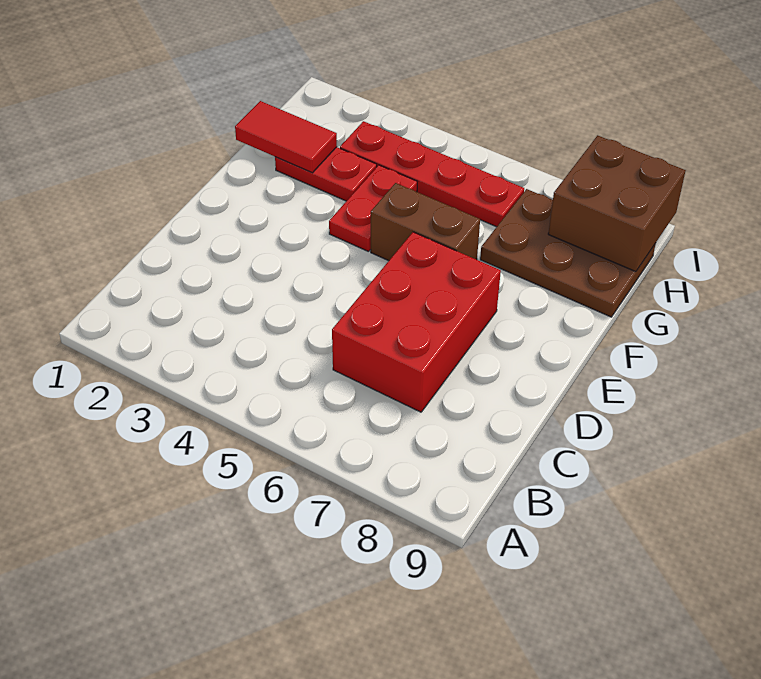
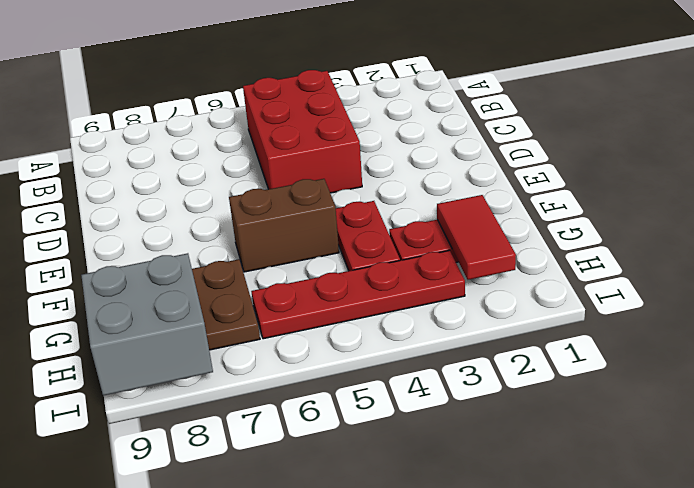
red 2x3 brick [332,232,501,412] -> red 2x3 brick moved to [243,70,362,193]
red 1x2 tile [235,101,337,173] -> red 1x2 tile turned to [437,195,516,280]
brown 2x2 brick [548,135,686,272] -> grey 2x2 brick [81,253,213,396]

